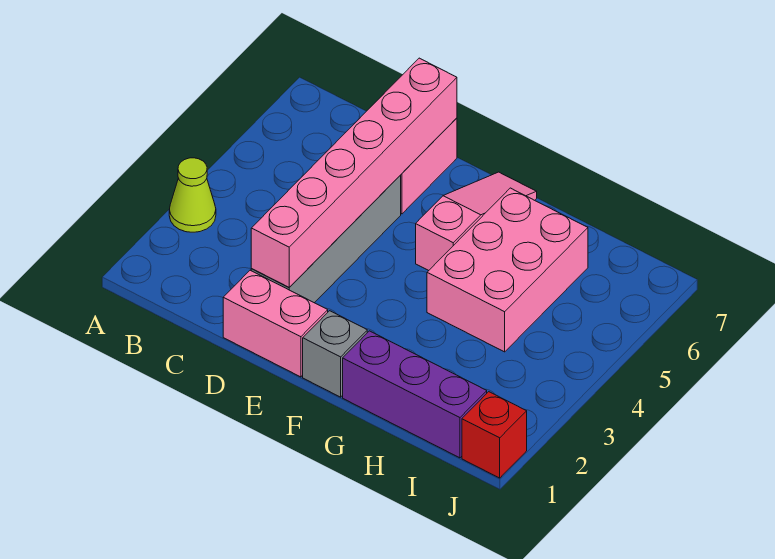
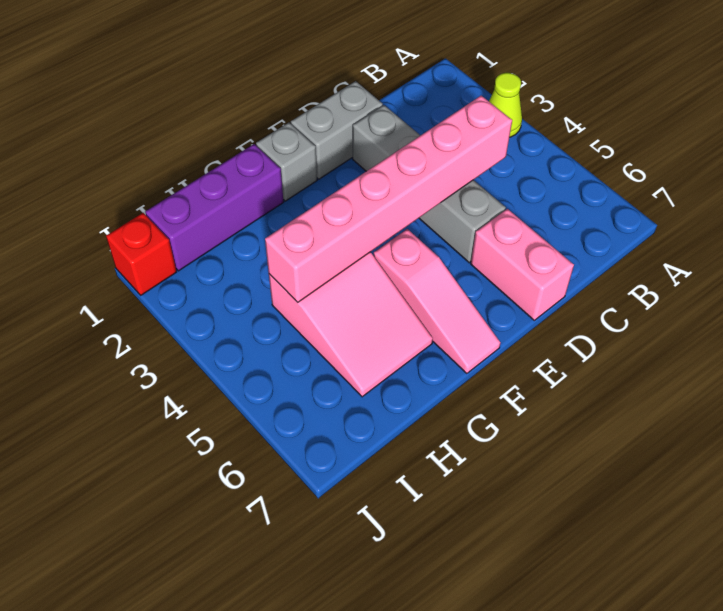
pink 1x2 brick [223,270,328,377] -> grey 1x2 brick [291,81,383,179]
pink 1x6 brick [251,58,457,287] -> pink 1x6 brick turned to [265,96,512,302]
pink 2x3 brick [427,188,588,352] -> pink 2x3 slope [269,252,433,397]

